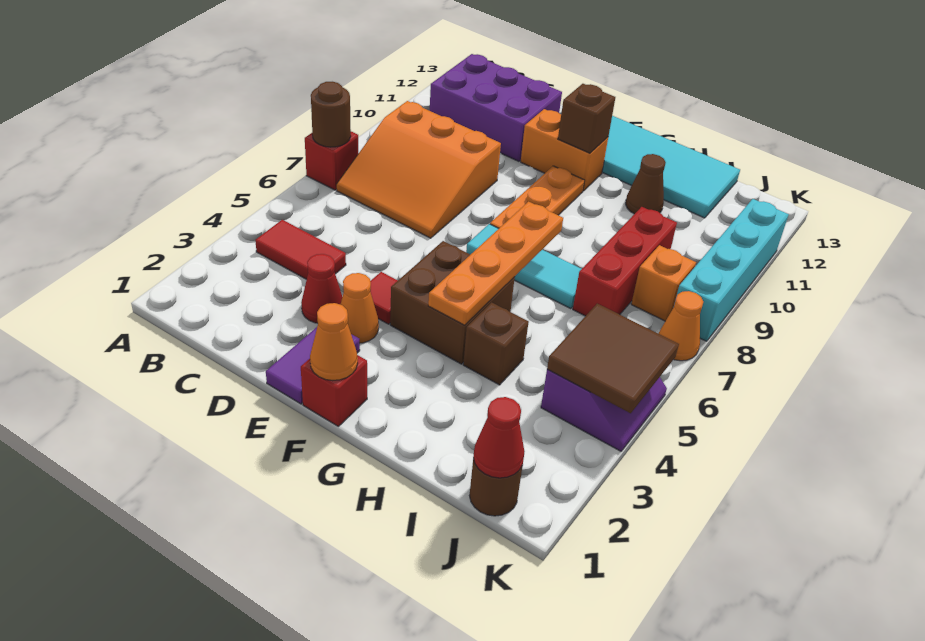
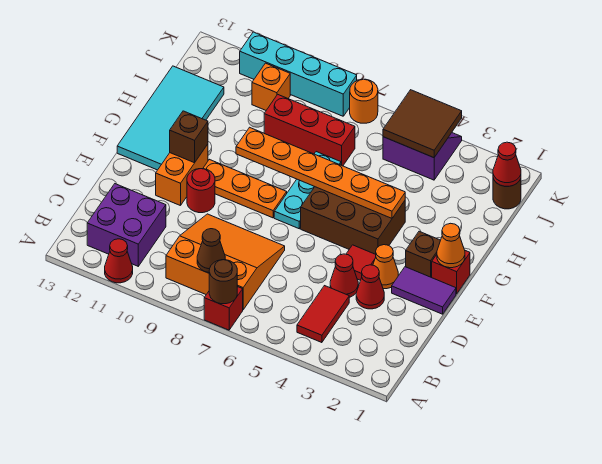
none -> red 1x1 cone [105,239,133,283]
orange 3x3 slope [337,101,501,238] -> orange 3x3 slope turned to [166,214,285,310]
purple 2x3 brick [430,54,562,161] -> purple 2x2 brick [87,184,166,266]
none -> red 1x1 cone [330,254,358,297]
none -> red 1x1 round brick [187,169,215,213]
brown 2x2 brick [390,241,515,364] -> brown 2x3 brick [301,187,405,254]
cyan 1x3 tile [466,224,581,309] -> cyan 1x3 plate [274,152,341,229]
orange 1x4 plate [428,202,563,325] -> orange 1x6 plate [236,127,405,218]
brown 1x1 brick [463,302,529,385] -> brown 1x1 brick moved to [406,231,441,277]
brown 1x1 cone [626,154,666,214] -> brown 1x1 cone moved to [197,229,225,273]
orange 1x1 brick [631,245,696,321] -> orange 1x1 brick moved to [252,63,290,110]
orange 1x1 cone [658,291,703,361] -> orange 1x1 round brick [350,79,378,123]

